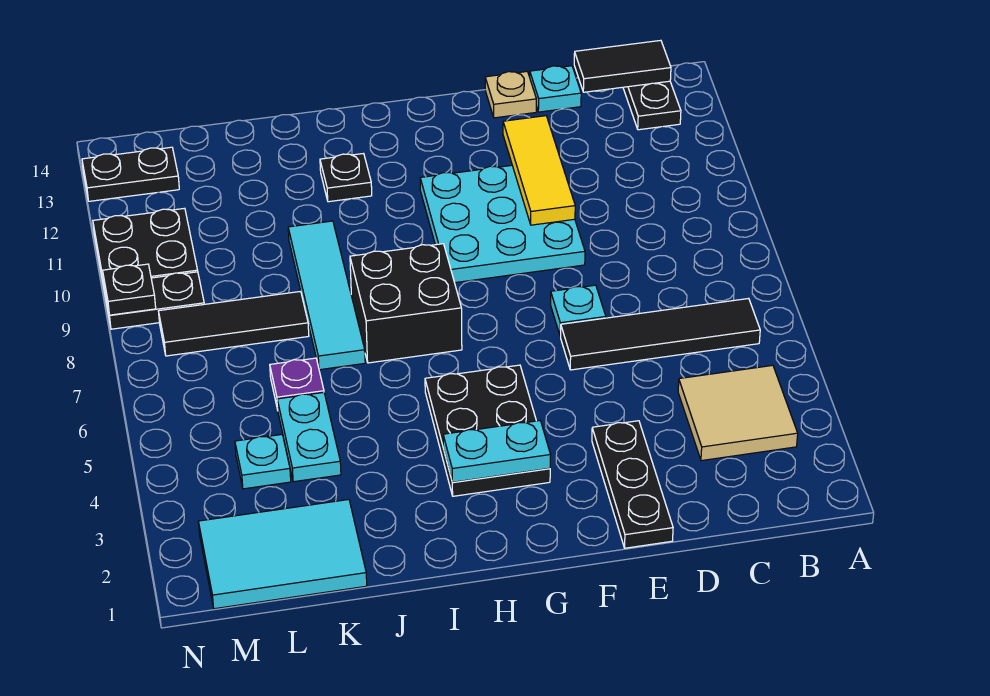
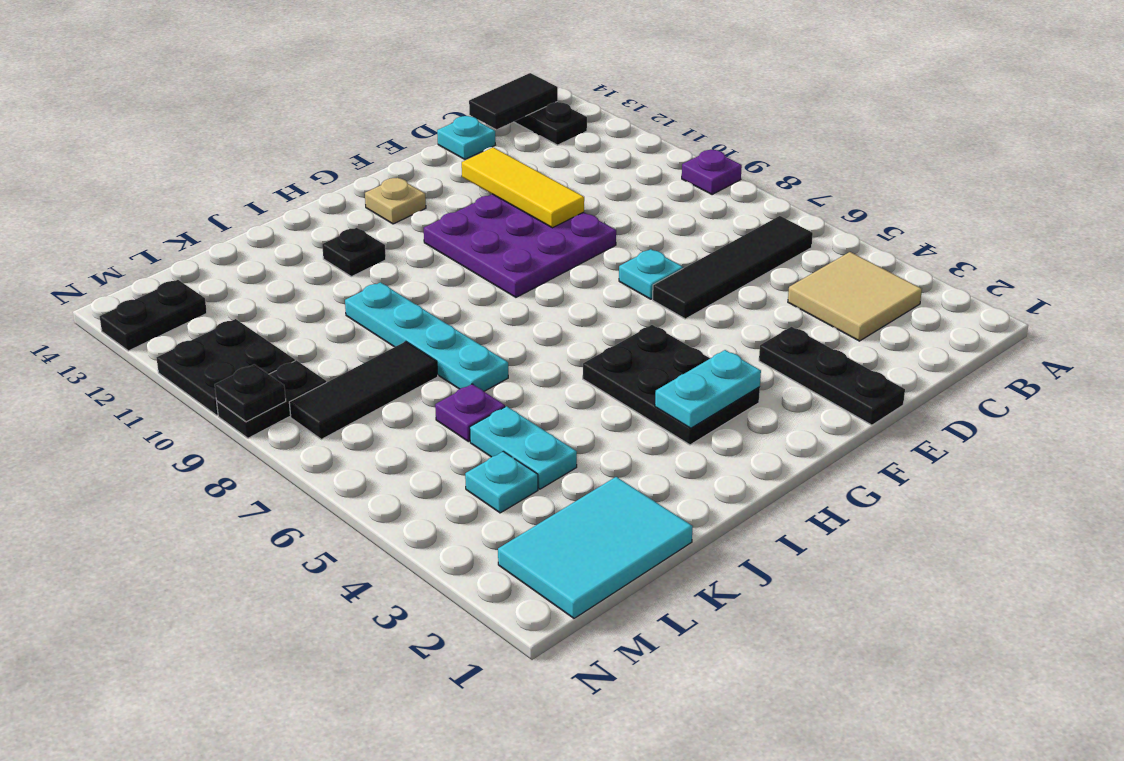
none -> purple 1x1 plate [682,150,742,195]
cyan 3x3 plate [420,165,585,283] -> purple 3x3 plate [424,194,616,297]
tan 1x1 plate [485,72,536,118] -> tan 1x1 plate moved to [365,178,426,224]
black 2x2 brick [350,244,462,363] -> none
cyan 1x4 tile [288,221,365,370] -> cyan 1x4 plate [345,282,508,391]

